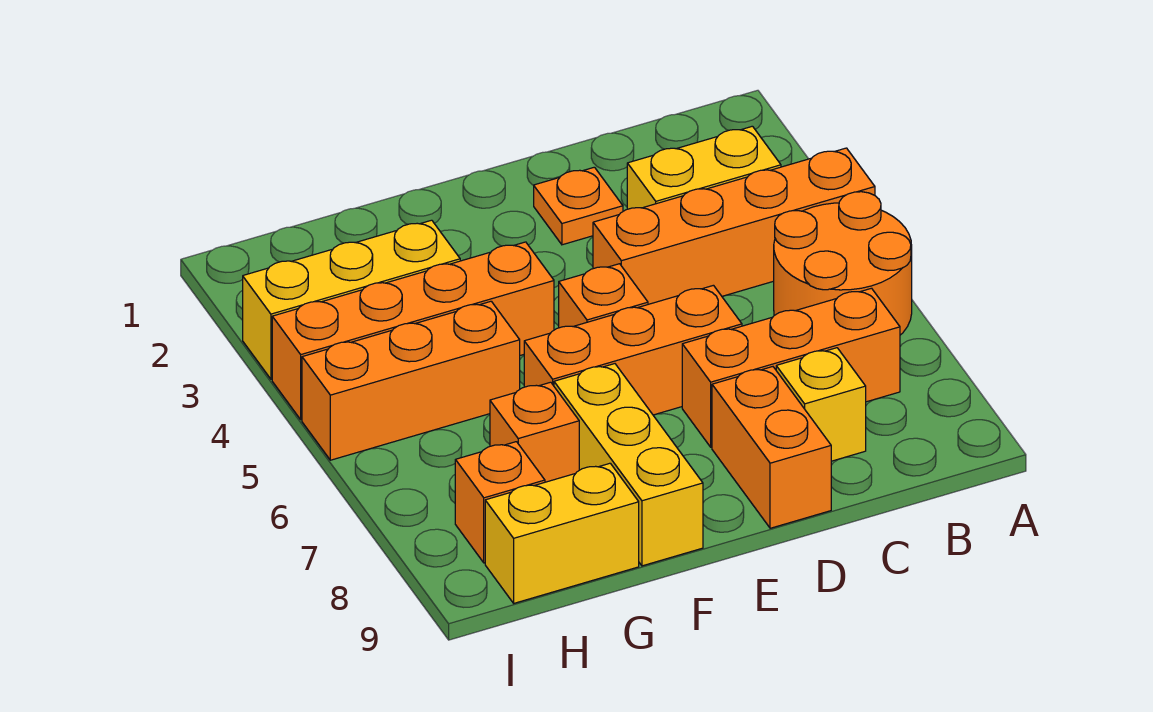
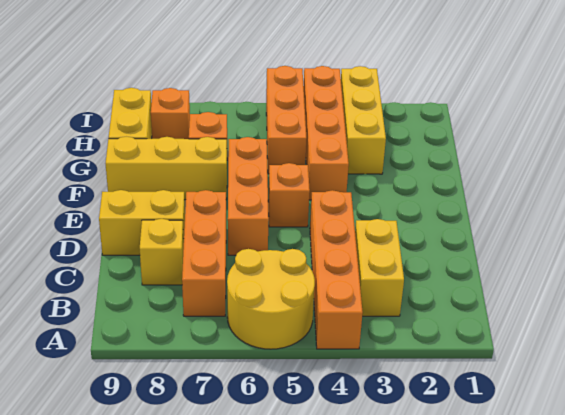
orange 2x2 round brick [774,192,912,335] -> yellow 2x2 round brick [227,249,315,349]
orange 1x1 plate [534,167,623,245] -> none
orange 1x2 brick [712,367,831,528] -> yellow 1x2 brick [99,190,185,255]

